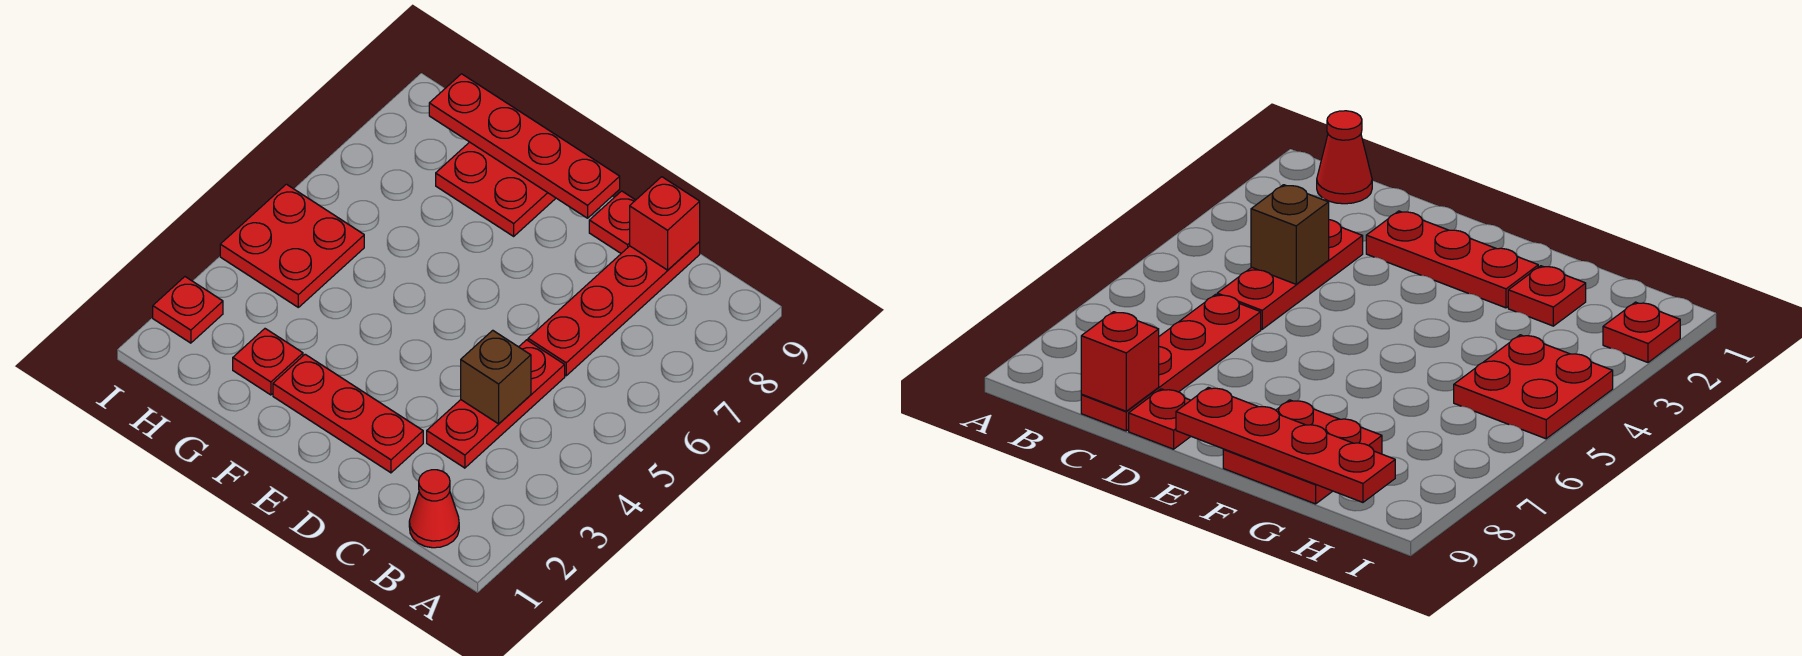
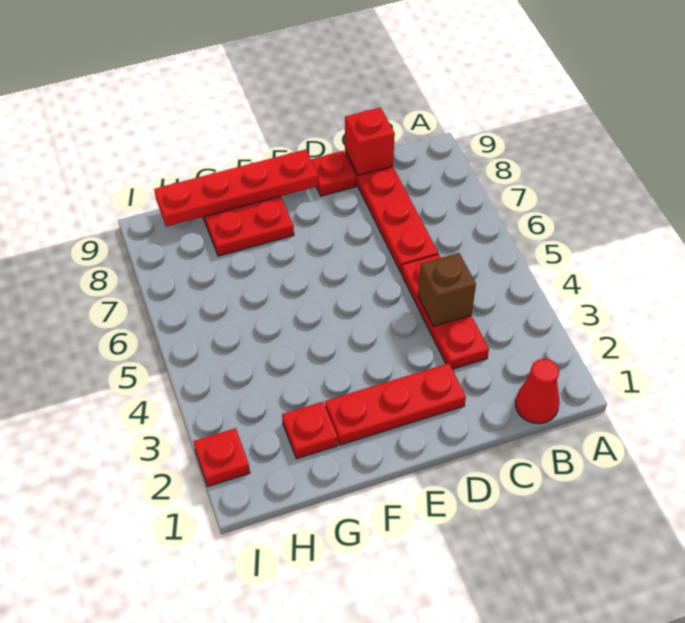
red 2x2 plate [220,184,364,307] -> none

